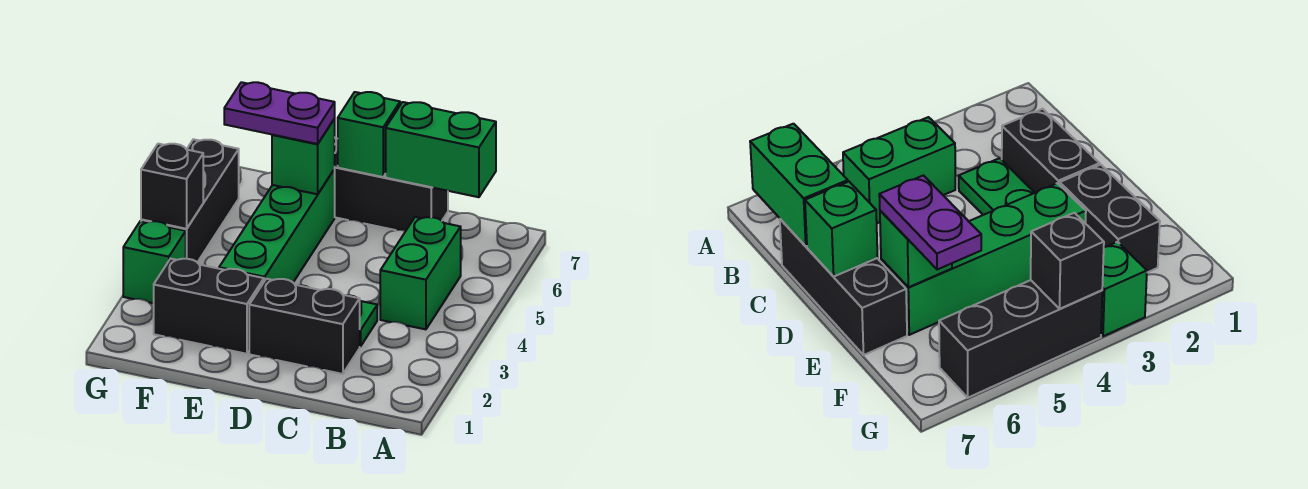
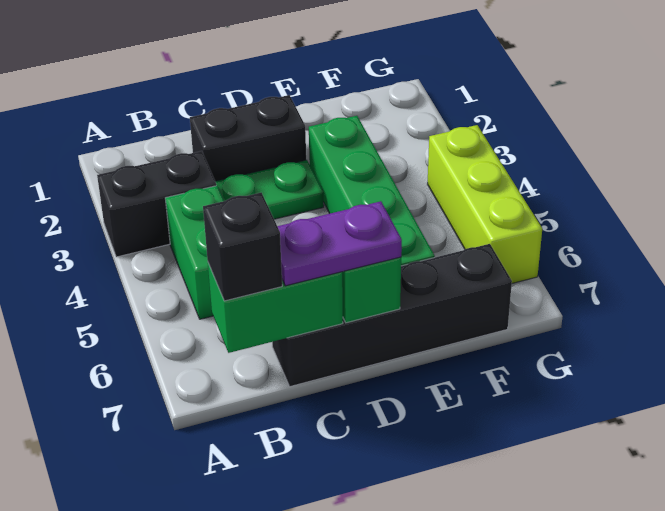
black 1x3 brick [335,138,448,231] -> black 1x4 brick [272,244,512,387]
black 1x2 brick [154,259,264,354] -> black 1x2 brick moved to [97,151,216,257]
green 1x1 brick [272,119,335,194] -> none
purple 1x2 plate [224,82,335,144] -> purple 1x2 plate moved to [277,201,402,286]
green 1x1 brick [123,221,186,303] -> none
black 1x3 brick [141,139,239,262] -> lime 1x3 brick [428,125,542,283]
black 1x1 brick [141,144,203,229] -> black 1x1 brick moved to [203,193,282,301]

